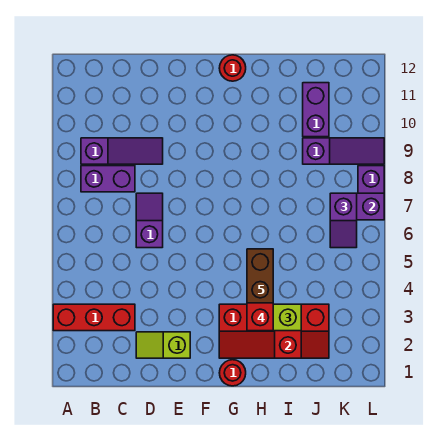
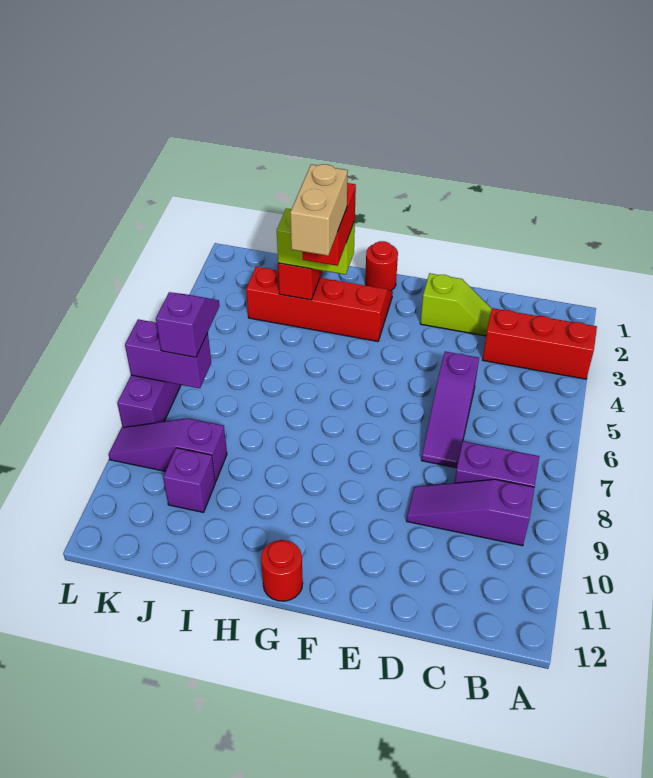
purple 1x2 slope [136,193,163,248] -> purple 1x3 slope [421,351,479,468]
brown 1x2 brick [247,249,273,303] -> tan 1x2 brick [290,164,348,256]
purple 1x2 brick [303,83,329,137] -> purple 1x1 brick [163,448,215,512]

